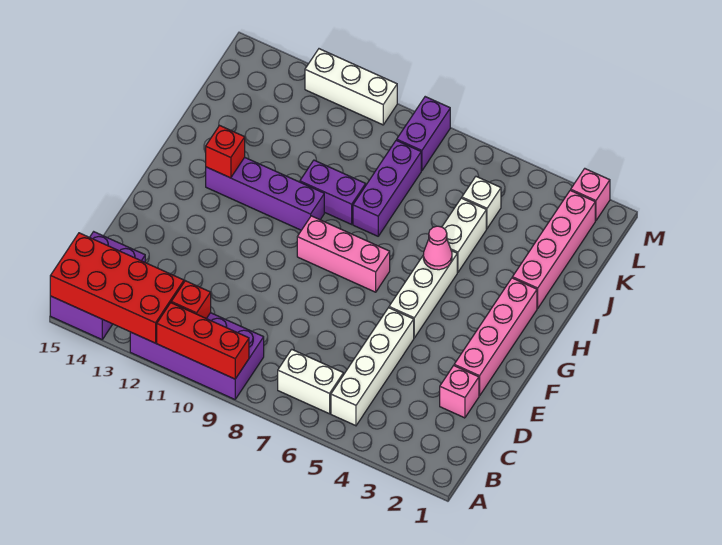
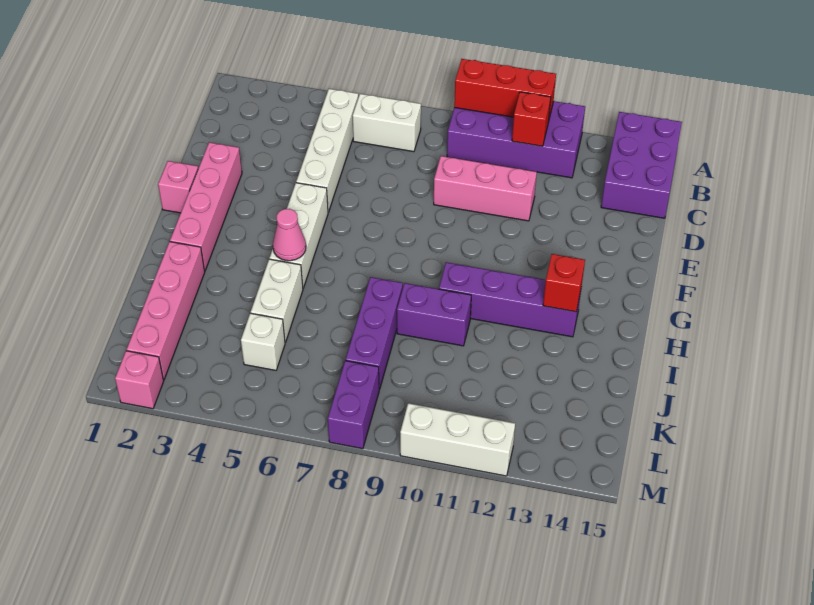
red 2x4 brick [50,233,184,343] -> none
pink 1x1 brick [440,366,479,418] -> pink 1x1 brick moved to [158,161,198,213]
pink 1x3 brick [297,216,390,292] -> pink 1x3 brick moved to [434,156,537,221]

